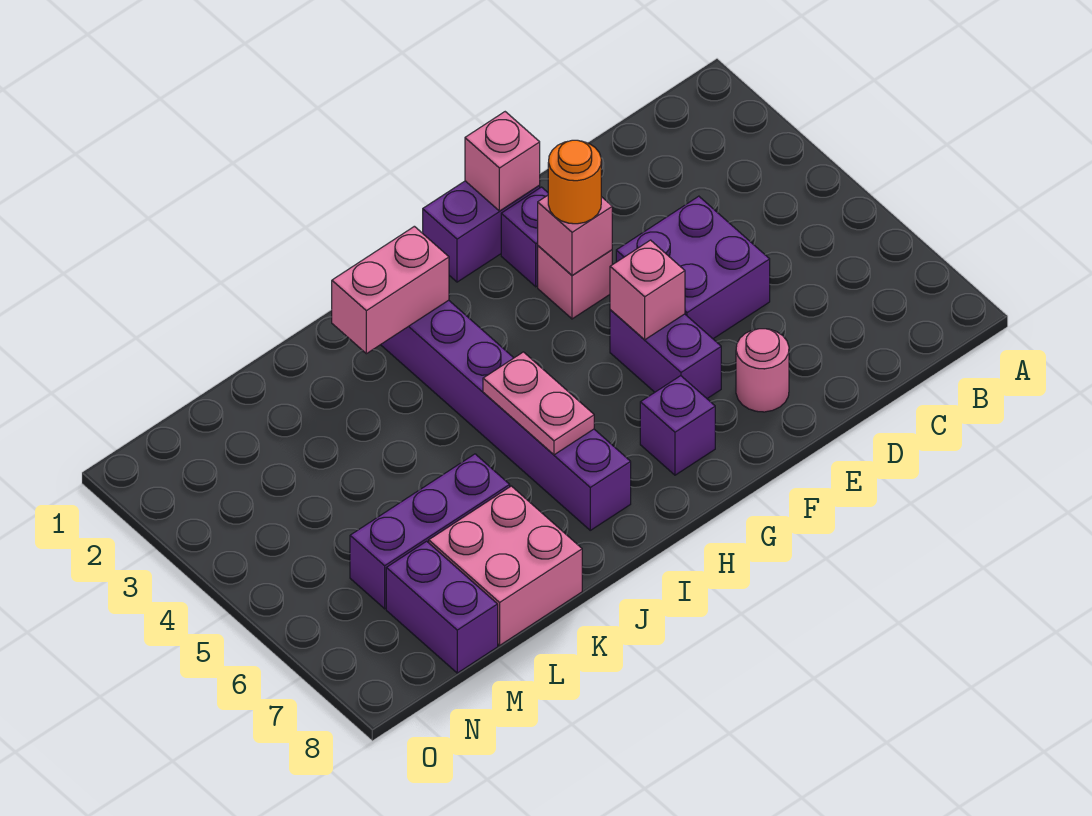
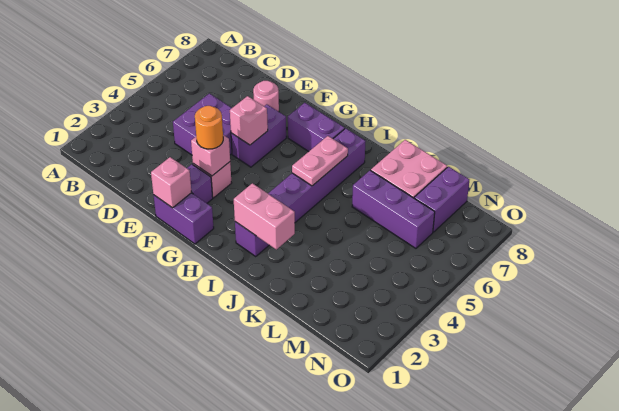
purple 1x1 brick [640,376,715,475] -> purple 1x2 brick [288,103,345,152]

